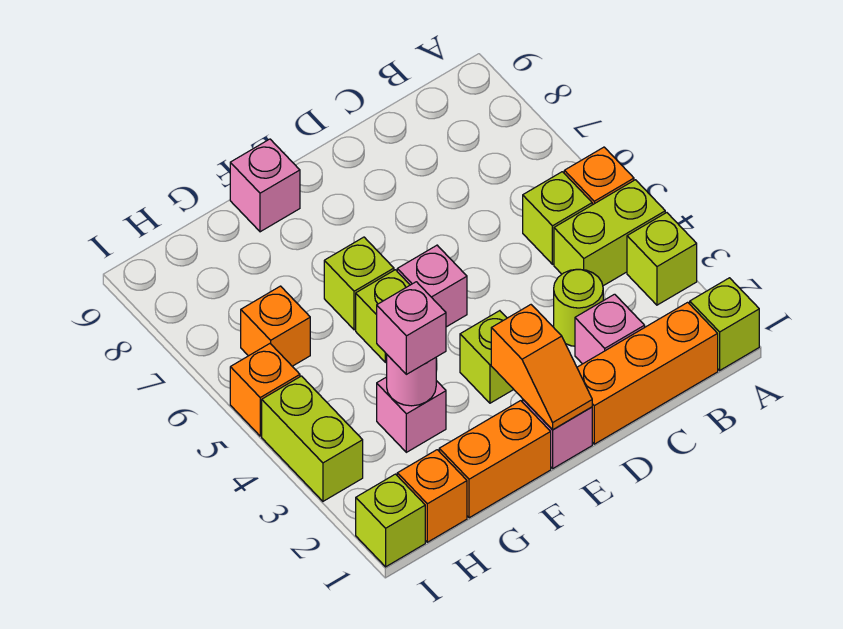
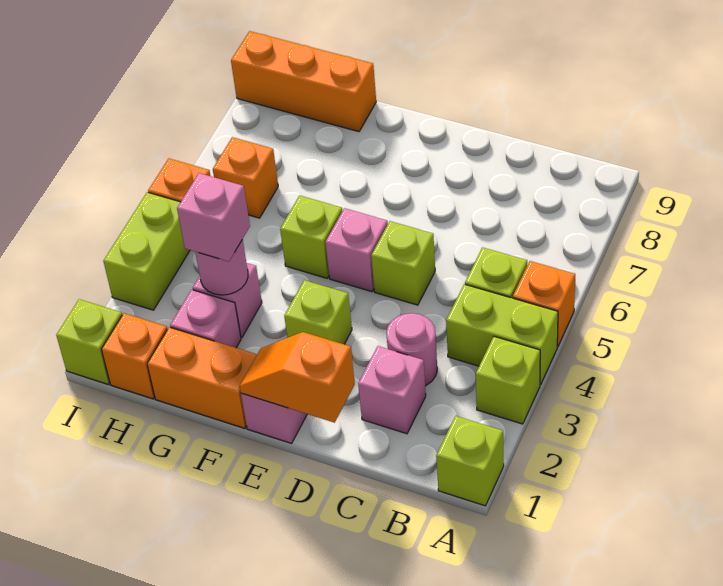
orange 1x3 brick [577,302,718,444] -> orange 1x3 brick moved to [231,31,376,132]
lime 1x1 round brick [554,269,603,346] -> pink 1x1 round brick [386,313,437,386]
orange 1x2 slope [491,305,592,430] -> orange 1x2 slope turned to [240,332,355,423]
lime 1x1 brick [324,237,394,330] -> lime 1x1 brick moved to [371,221,435,305]
pink 1x1 brick [230,139,300,232] -> pink 1x1 brick moved to [170,290,241,348]

